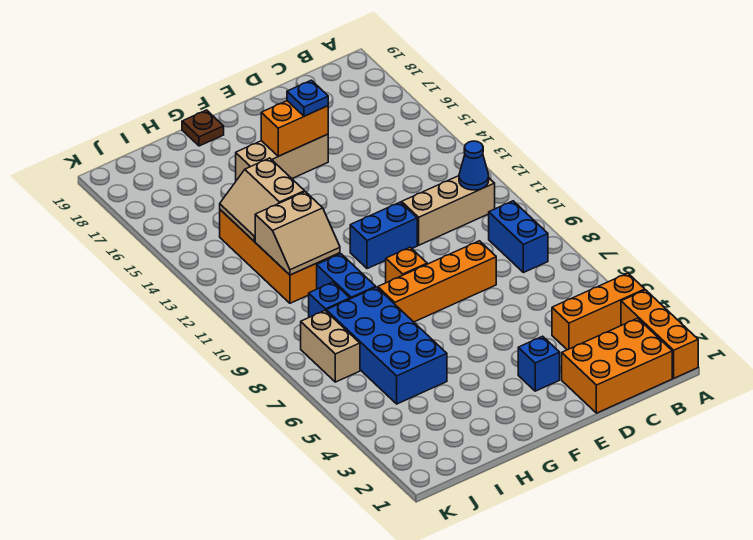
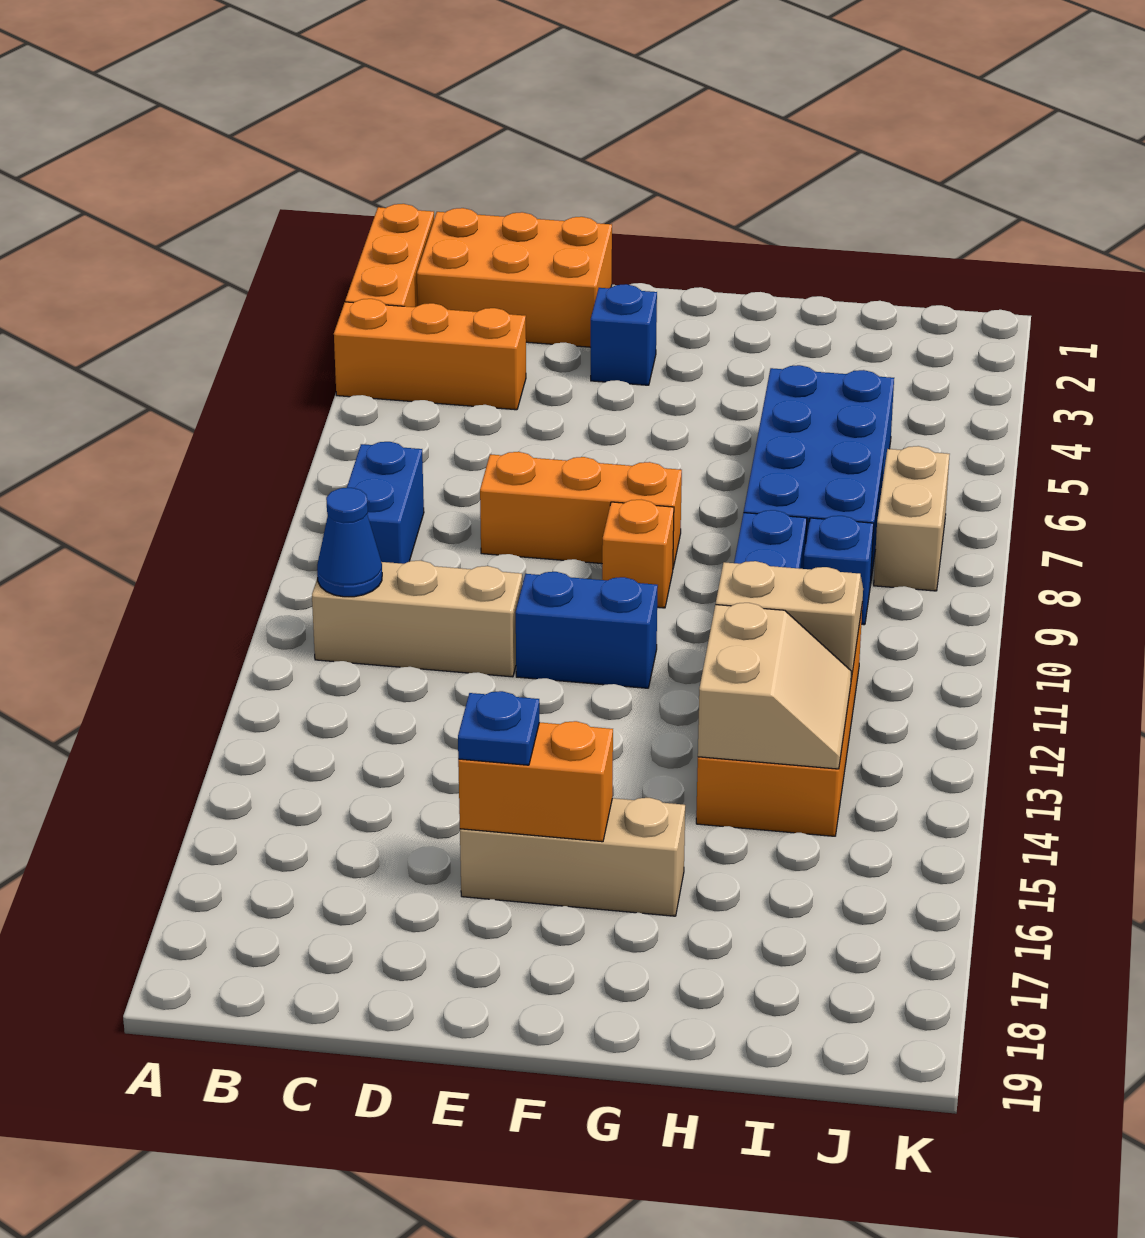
orange 1x4 brick [378,241,496,322] -> orange 1x3 brick [480,452,682,567]
brown 1x1 plate [182,110,224,146] -> none

